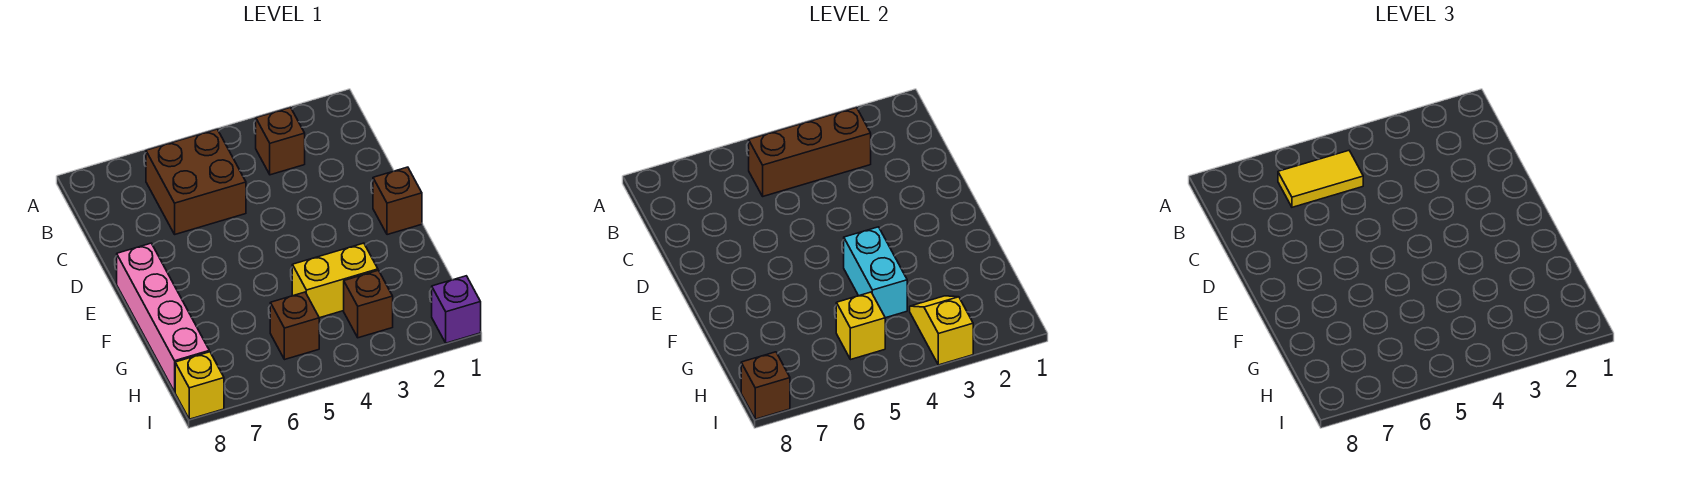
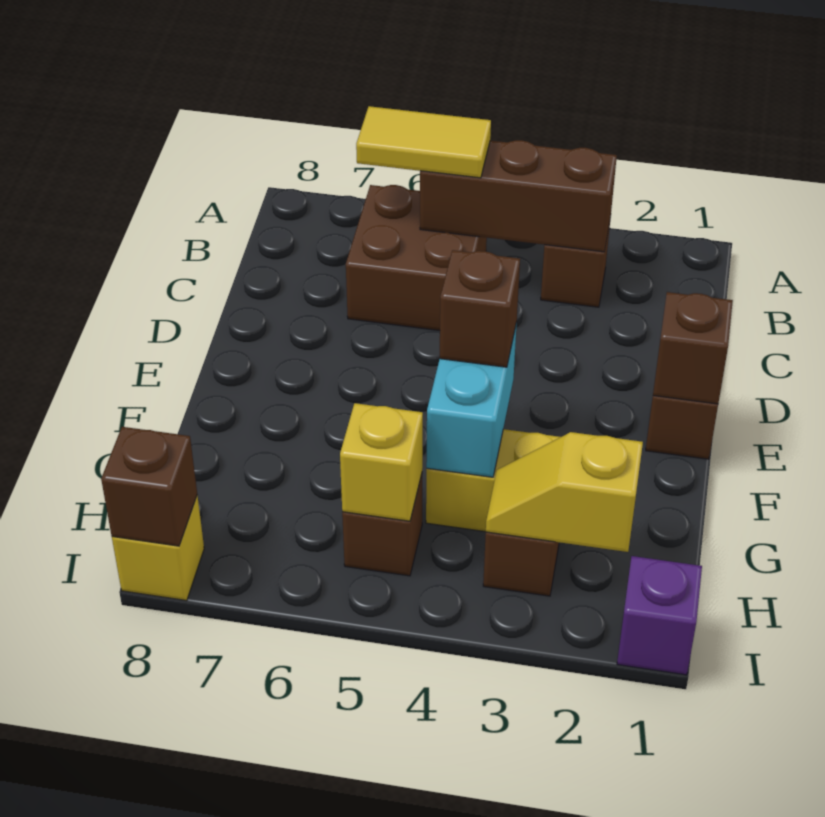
none -> brown 1x1 brick [653,292,733,404]
pink 1x4 brick [117,243,209,392] -> none
none -> brown 1x1 brick [440,250,520,367]
yellow 1x2 slope [910,296,973,365] -> yellow 1x2 slope turned to [486,432,643,552]

